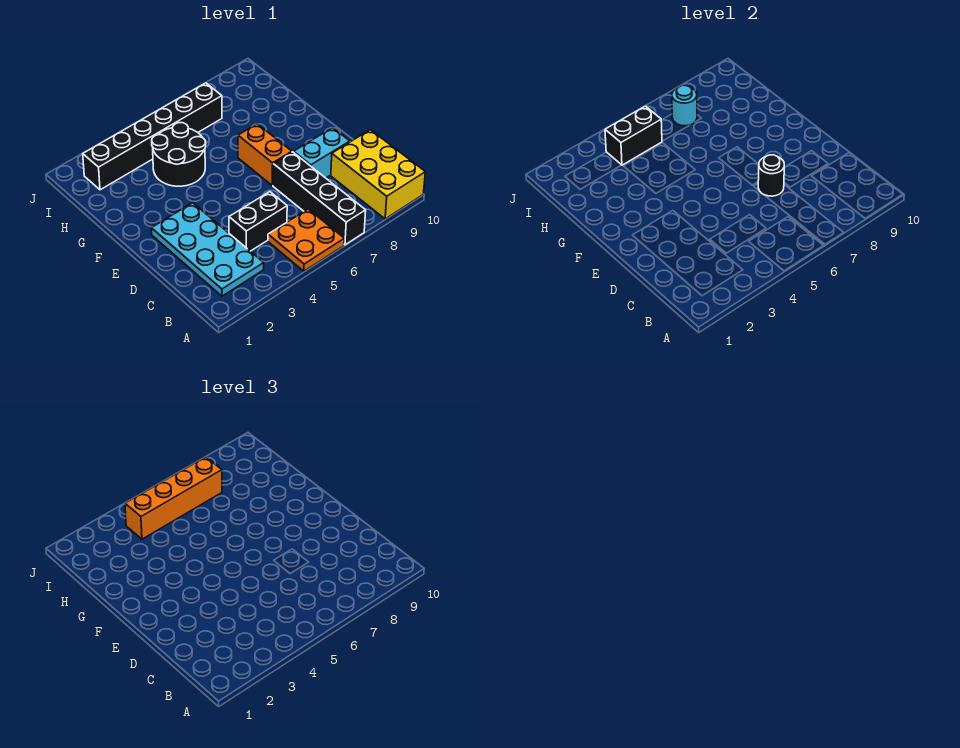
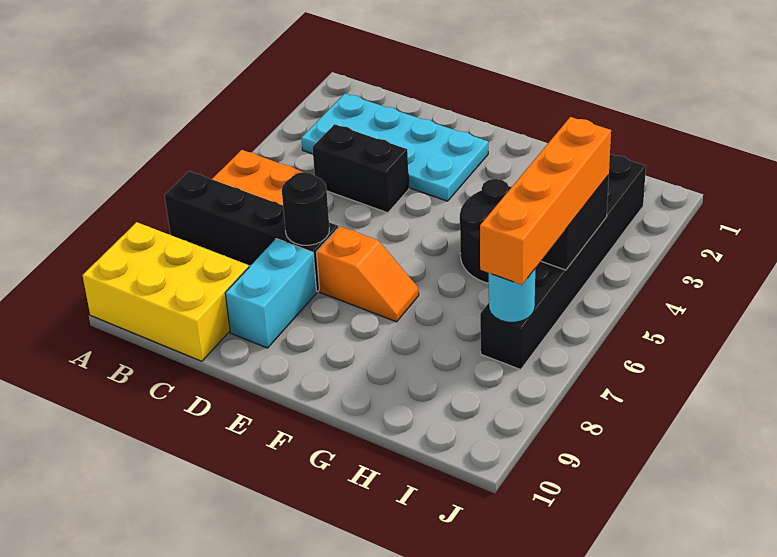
black 1x2 brick [229,192,287,251] -> black 1x2 brick turned to [312,124,409,213]
orange 1x2 brick [238,124,292,185] -> orange 1x2 slope [316,226,419,322]

